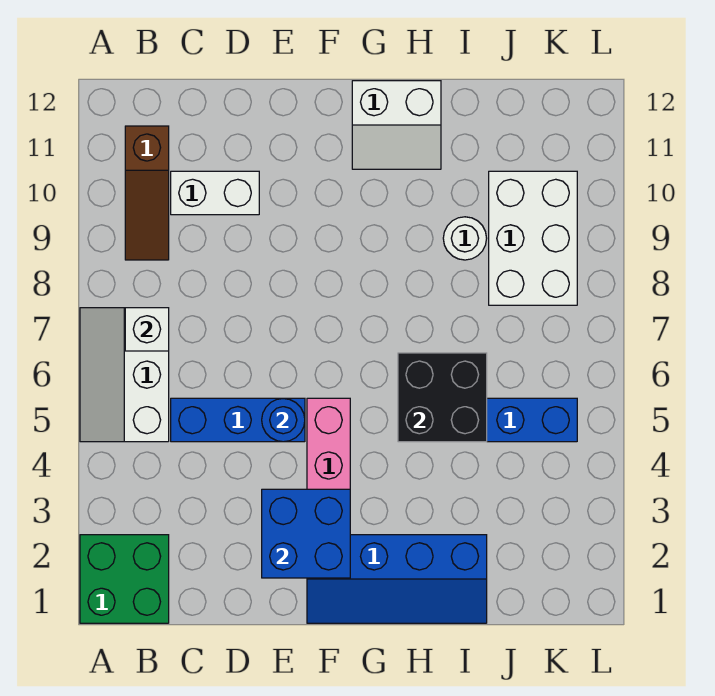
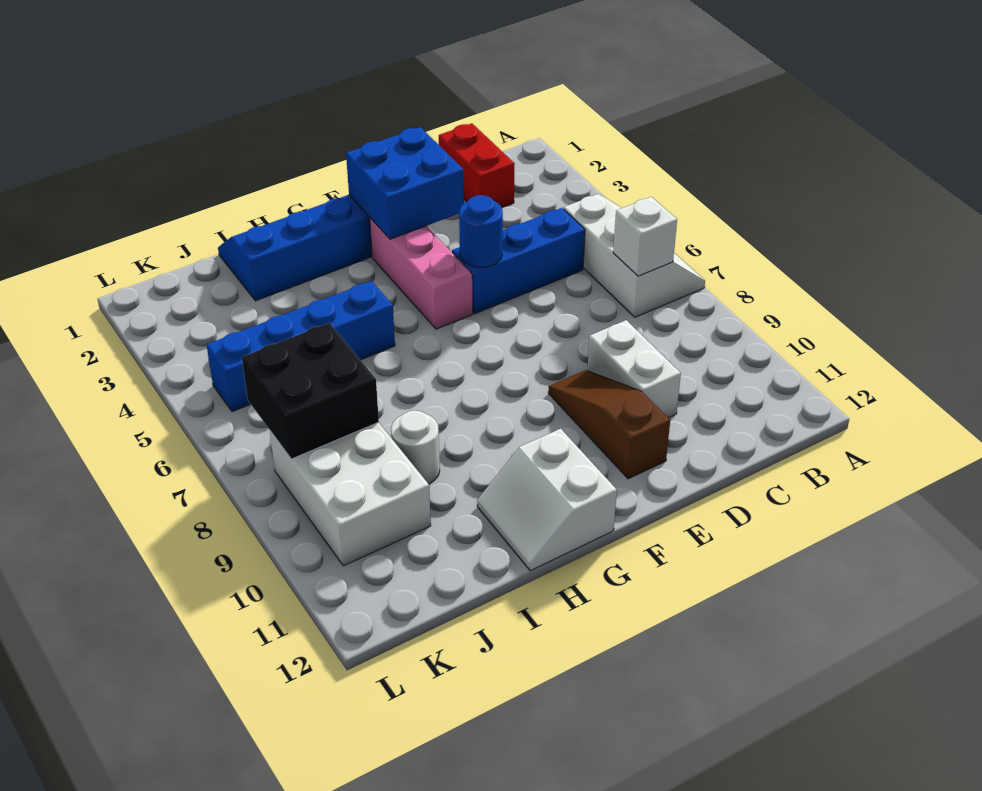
green 2x2 brick [80,535,169,623] -> none
brown 1x3 slope [125,126,169,260] -> brown 1x3 slope moved to [548,370,670,479]
none -> red 1x2 brick [439,123,515,208]
white 1x2 brick [171,171,259,215] -> white 1x2 brick turned to [588,320,681,418]
white 2x2 slope [352,81,441,169] -> white 2x2 slope turned to [477,429,617,571]
black 2x2 brick [398,353,487,442] -> black 2x2 brick moved to [242,323,379,459]

